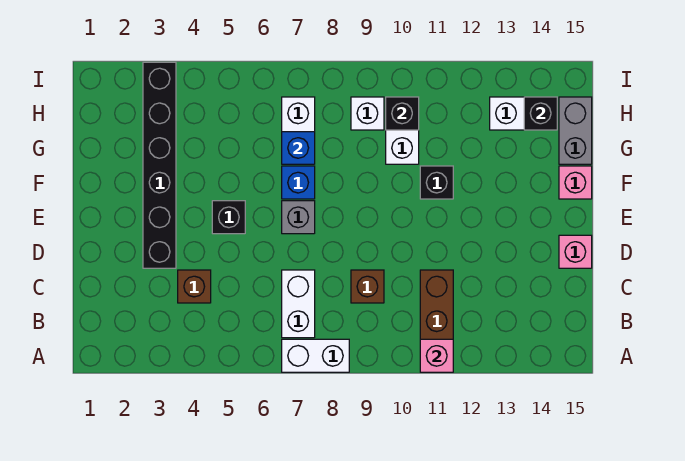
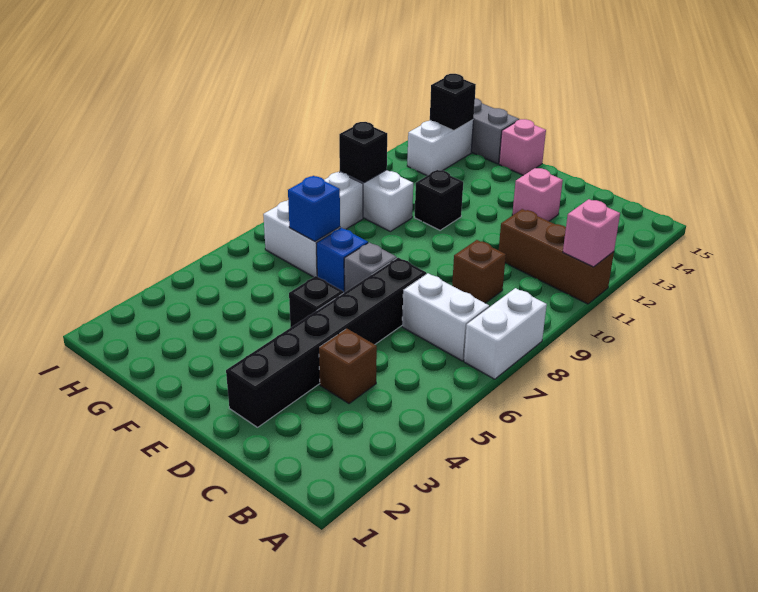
black 1x6 brick [143,62,176,268] -> black 1x6 brick turned to [226,258,426,427]
pink 1x1 brick [559,235,592,268] -> pink 1x1 brick moved to [512,168,563,221]

